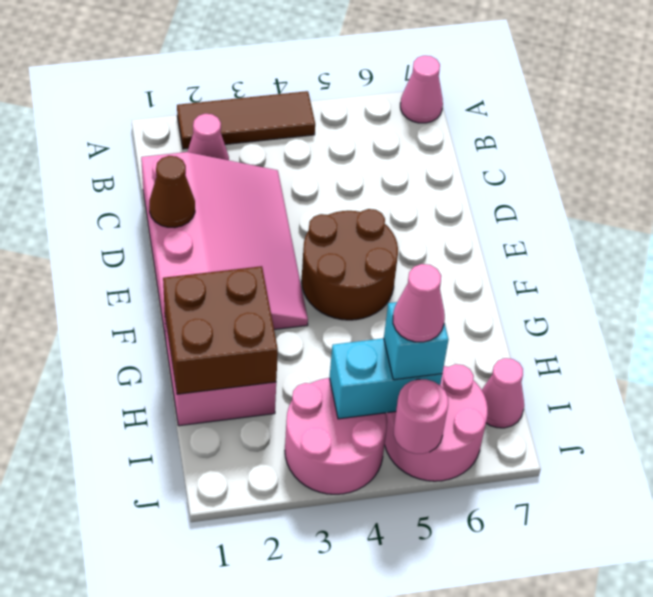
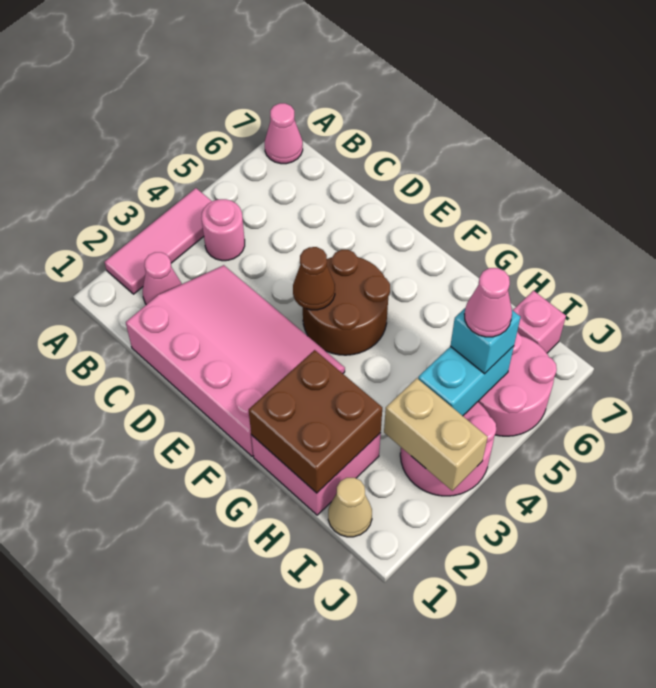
brown 1x3 tile [177,91,315,149] -> pink 1x3 tile [105,188,212,294]
brown 1x1 cone [149,156,195,228] -> brown 1x1 cone moved to [293,247,335,310]
none -> tan 1x1 cone [328,478,372,537]
none -> tan 1x2 brick [384,378,488,491]
pink 1x1 cone [482,358,524,428] -> pink 1x1 brick [513,291,566,353]
pink 1x1 round brick [394,379,448,454] -> pink 1x1 round brick moved to [201,199,245,261]

